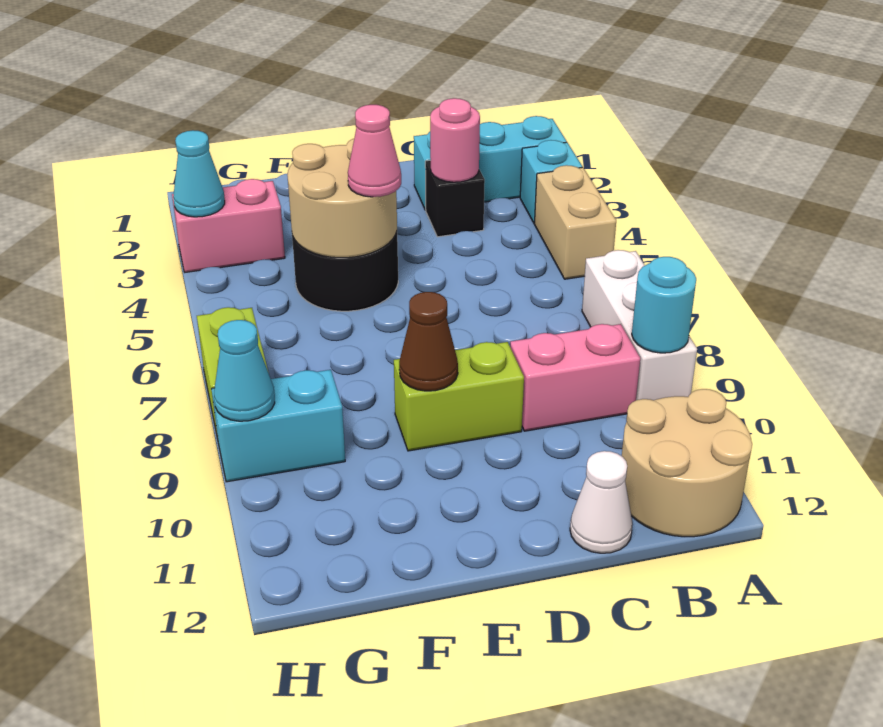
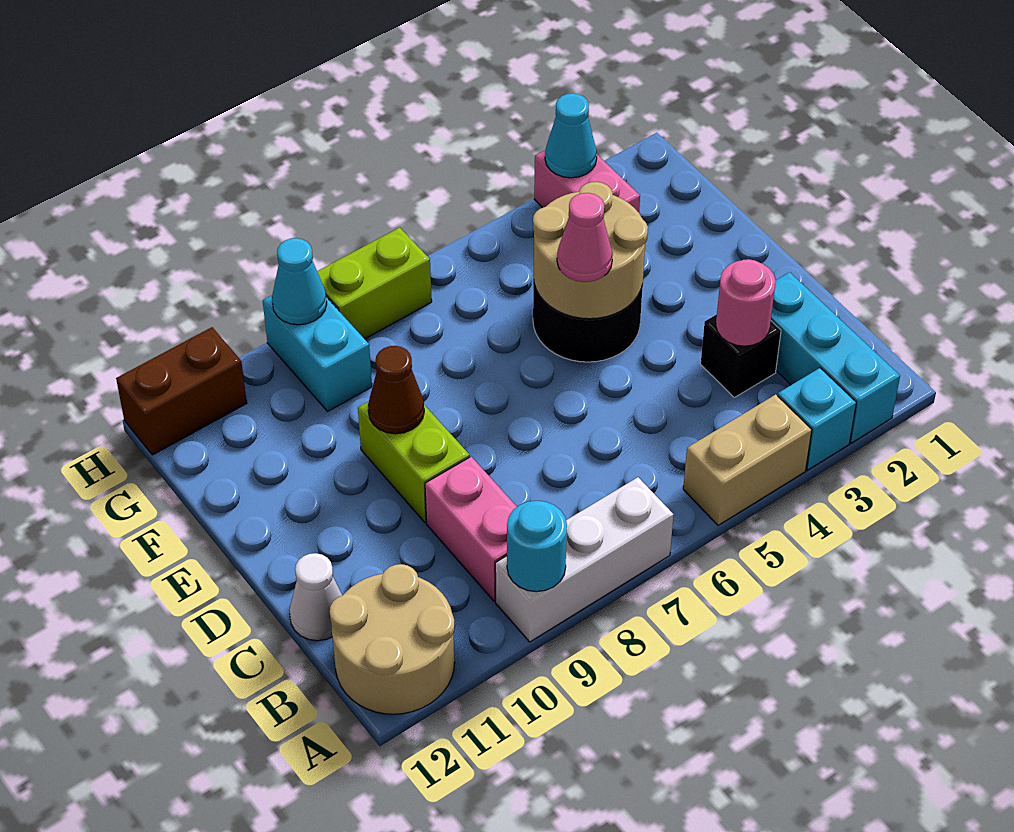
none -> brown 1x2 brick [116,327,247,455]

